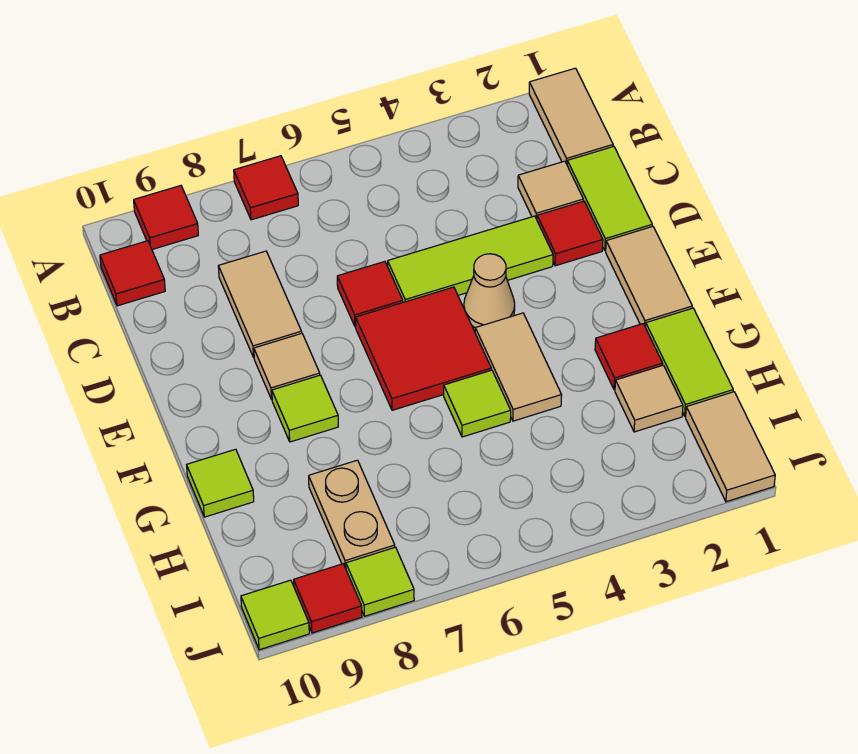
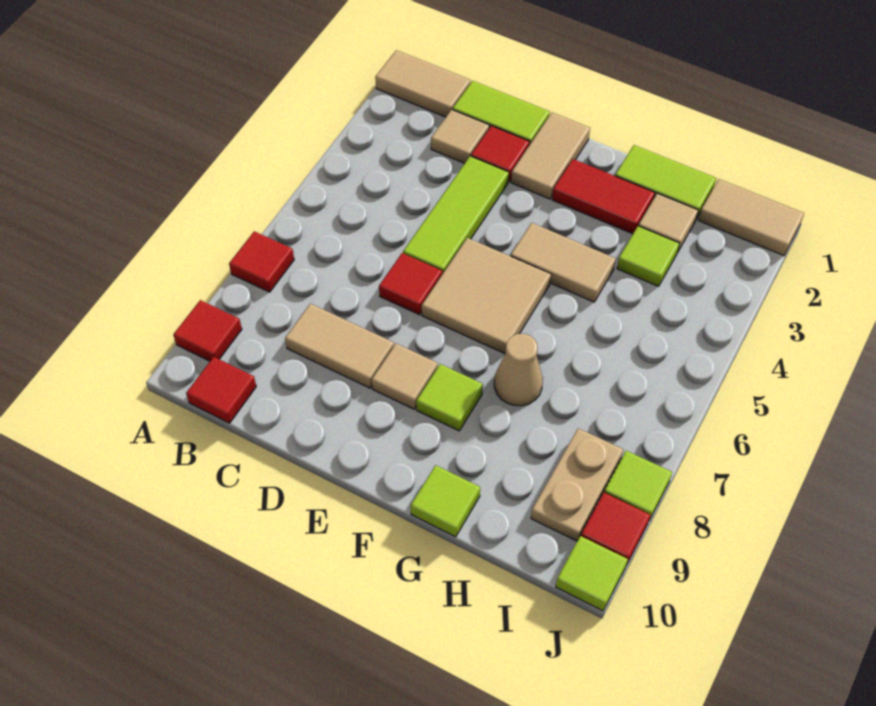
tan 1x2 tile [606,226,692,327] -> tan 1x2 tile turned to [511,113,590,199]
tan 1x1 cone [464,254,515,328] -> tan 1x1 cone moved to [494,334,543,406]
red 2x2 tile [356,287,491,410] -> tan 2x2 tile [422,238,551,354]
red 1x1 tile [595,324,663,390] -> red 1x2 tile [552,159,655,234]
lime 1x1 tile [444,370,511,437] -> lime 1x1 tile moved to [617,226,680,286]
tan 1x2 plate [309,460,395,568] -> tan 1x2 plate turned to [531,428,623,541]

